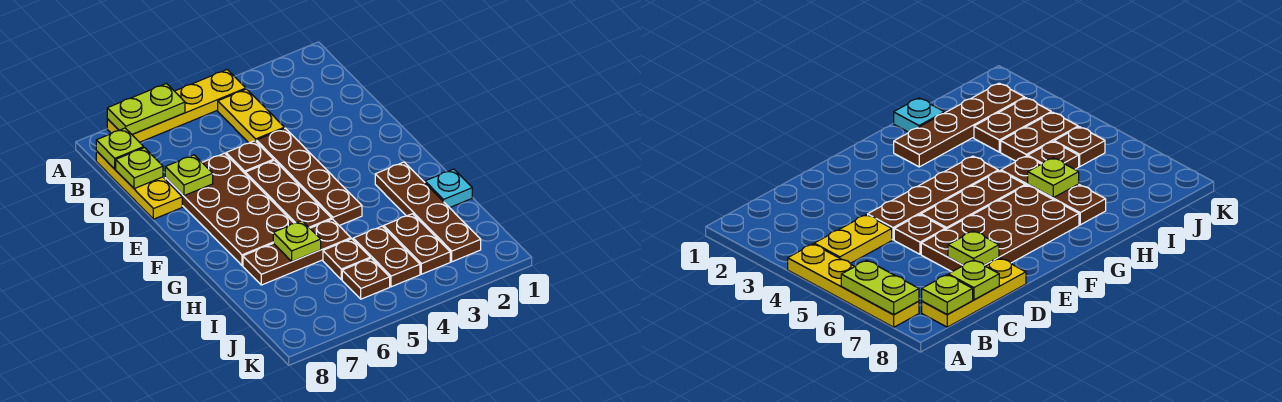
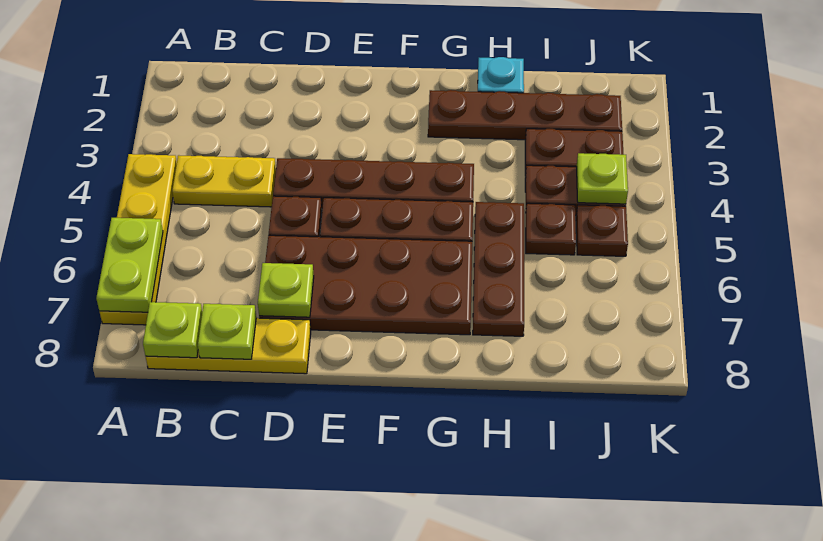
lime 1x1 plate [273,221,321,262] -> lime 1x1 plate moved to [577,153,628,204]

